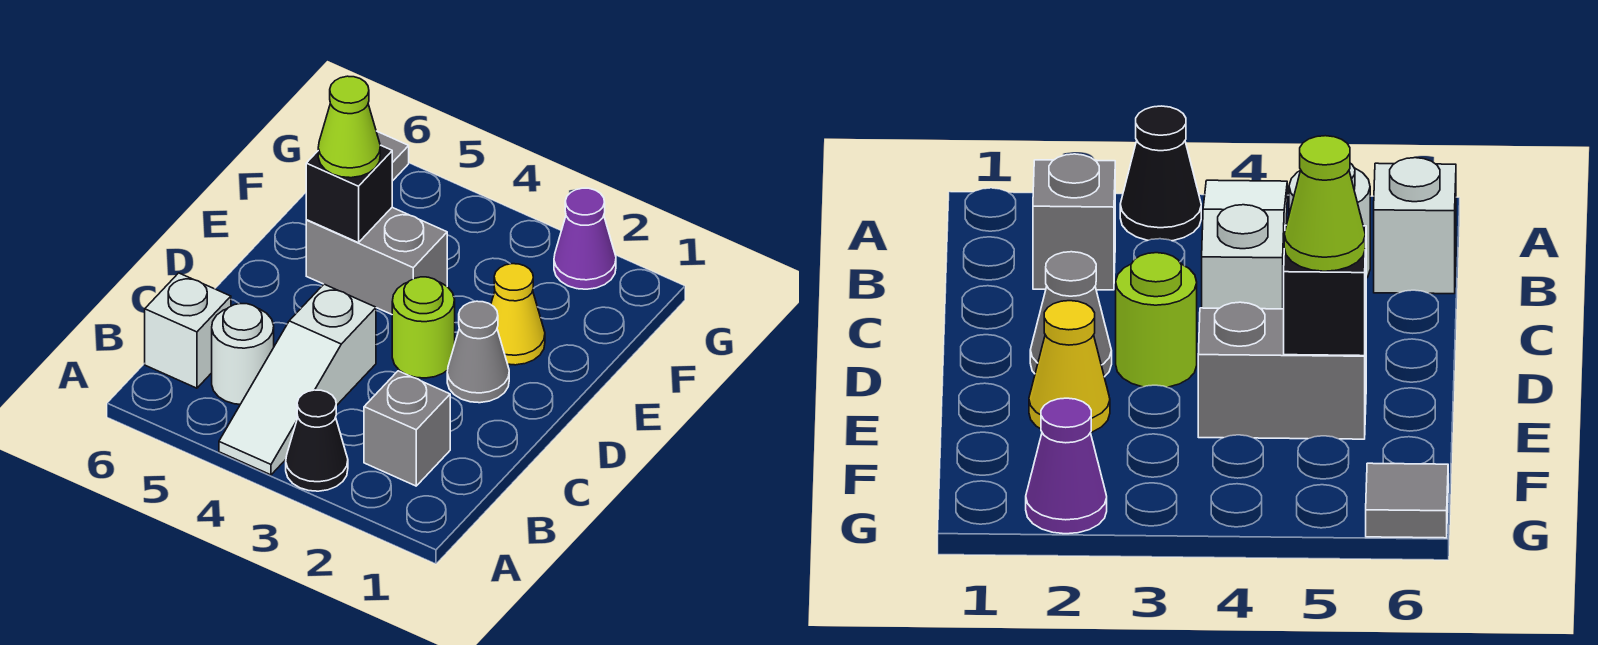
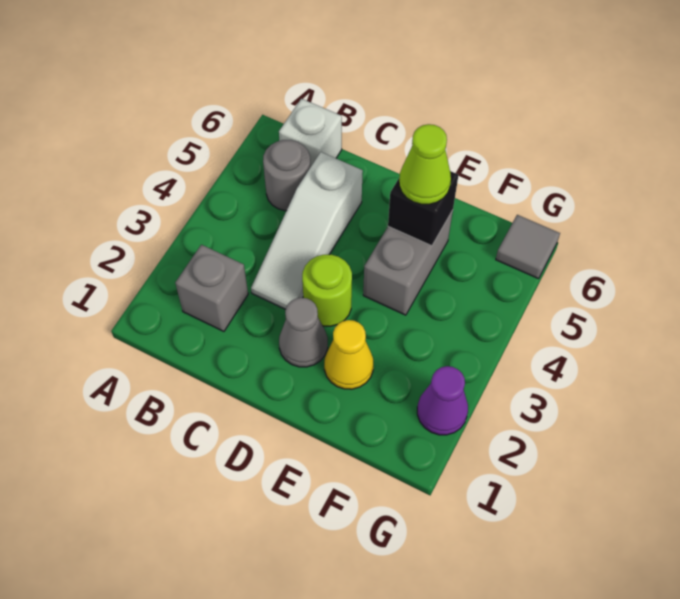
black 1x1 cone [286,390,348,491] -> none
white 1x3 slope [219,284,376,475] -> white 1x3 slope turned to [251,152,363,309]
white 1x1 round brick [212,304,274,404] -> grey 1x1 round brick [263,140,310,211]

